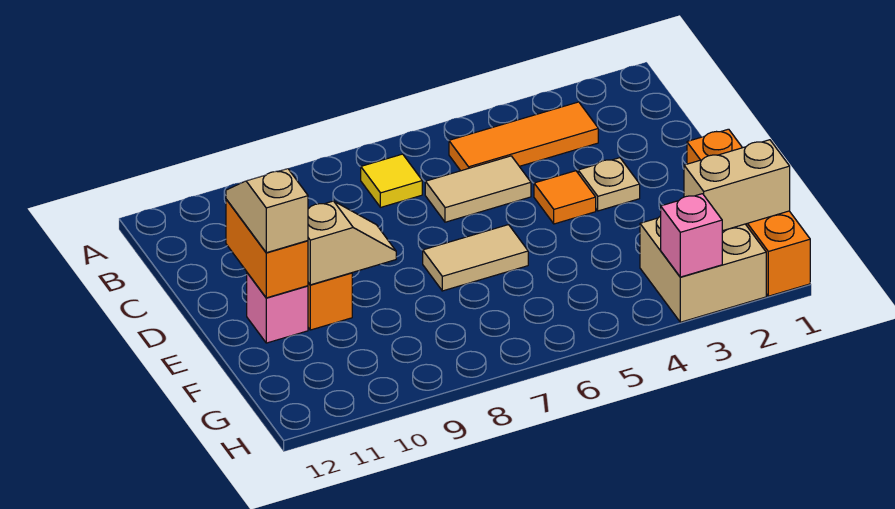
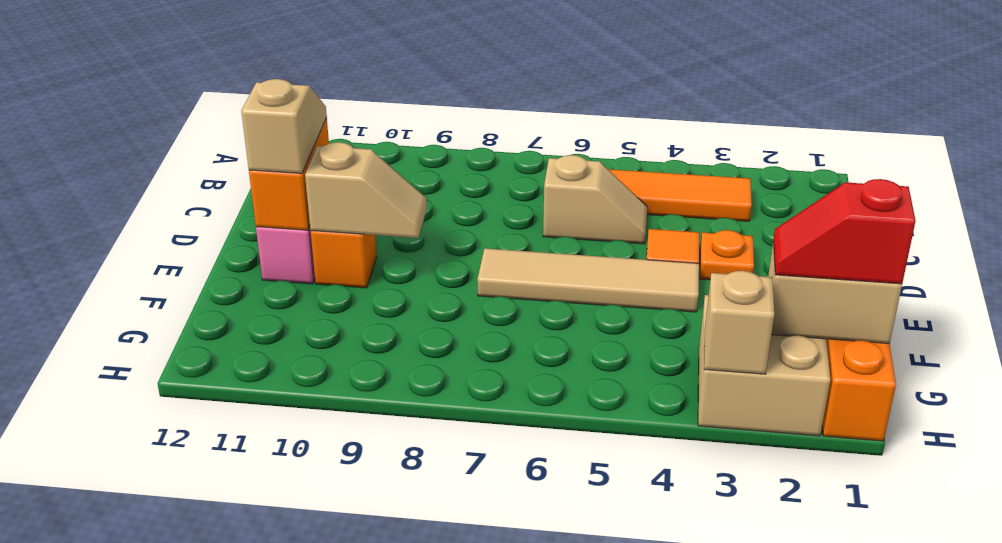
yellow 1x1 tile [361,154,422,207] -> none
tan 1x2 tile [425,156,531,222] -> tan 1x2 slope [543,155,647,244]
tan 1x1 plate [578,158,640,211] -> orange 1x1 plate [700,230,754,280]
tan 1x2 tile [423,225,528,291] -> tan 1x4 tile [477,248,699,312]
none -> red 1x2 slope [773,179,916,284]
pink 1x1 brick [661,194,722,277] -> tan 1x1 brick [704,271,774,374]

